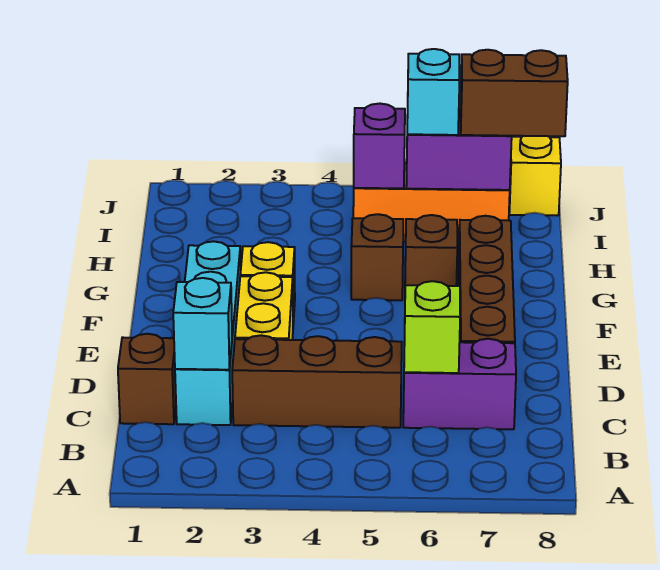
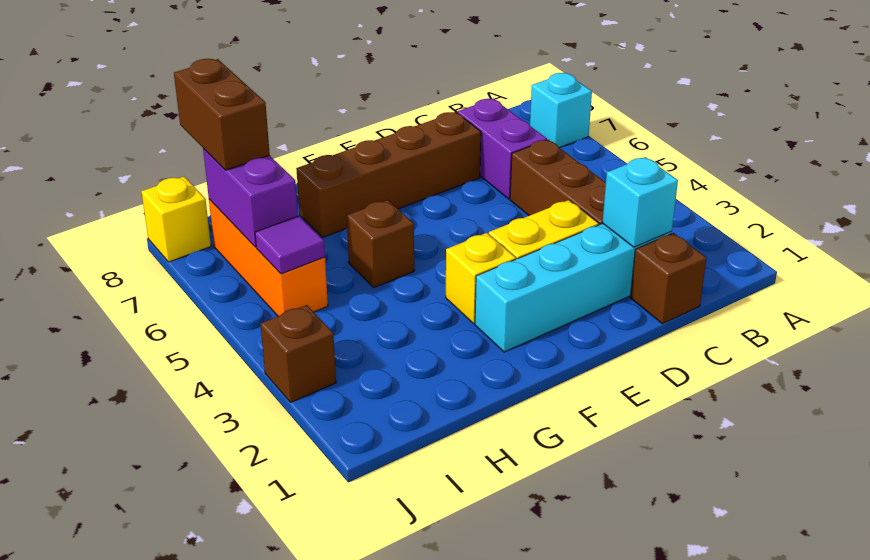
lime 1x1 brick [404,281,460,373] -> none
brown 1x1 brick [405,215,457,286] -> brown 1x1 brick moved to [260,305,336,402]
purple 1x1 brick [354,104,405,189] -> purple 1x1 tile [255,216,325,274]
cyan 1x1 brick [407,49,460,135] -> cyan 1x1 brick moved to [530,73,592,148]

